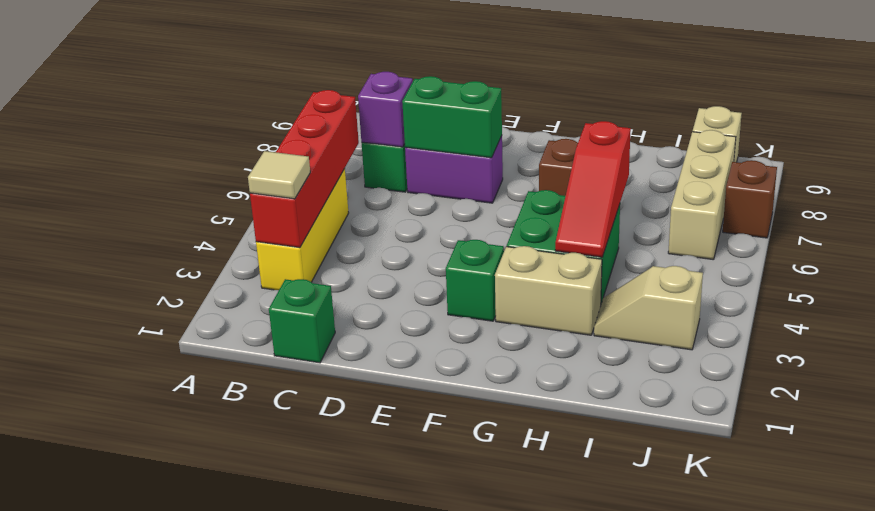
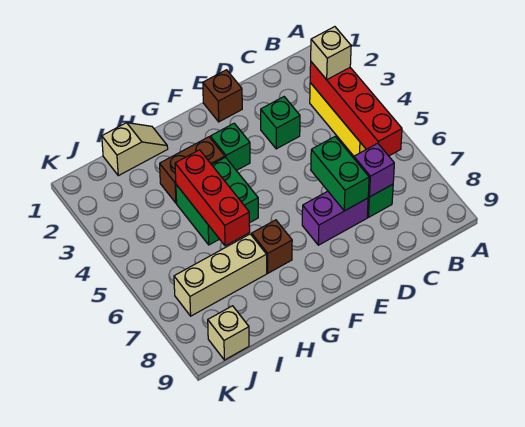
tan 1x1 tile [248,151,310,199] -> tan 1x1 brick [311,27,351,80]
green 1x1 brick [269,279,335,363] -> green 1x1 brick moved to [261,97,300,149]
green 1x2 brick [402,76,502,158] -> green 1x2 brick turned to [311,136,369,211]
tan 1x2 brick [495,246,602,335] -> brown 1x2 brick [160,137,225,203]
red 1x3 slope [555,121,631,257] -> red 1x3 brick [175,150,250,246]
tan 1x2 slope [594,266,703,350] -> tan 1x2 slope moved to [102,123,168,176]
tan 1x3 brick [668,130,736,260] -> tan 1x3 brick turned to [174,234,267,316]
brown 1x1 brick [723,160,777,238] -> brown 1x1 brick moved to [203,70,242,122]

